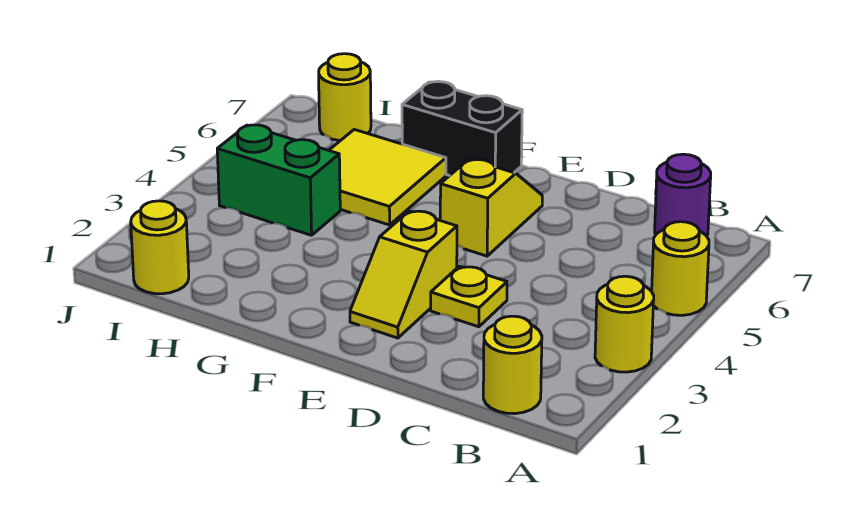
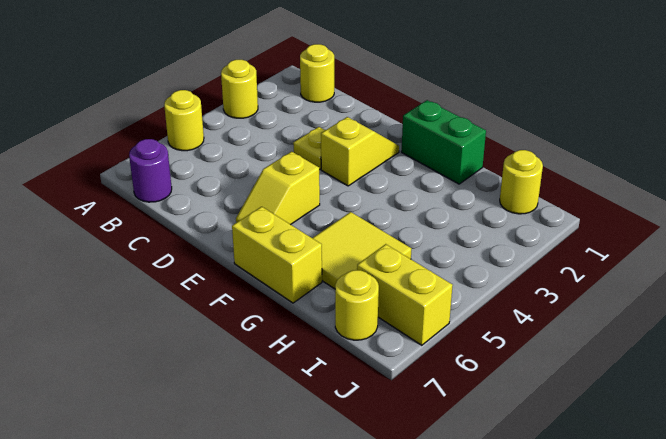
black 1x2 brick [402,82,522,176] -> yellow 1x2 brick [232,207,322,303]
green 1x2 brick [217,125,340,235] -> green 1x2 brick moved to [401,100,486,184]
none -> yellow 1x2 brick [357,244,453,345]

